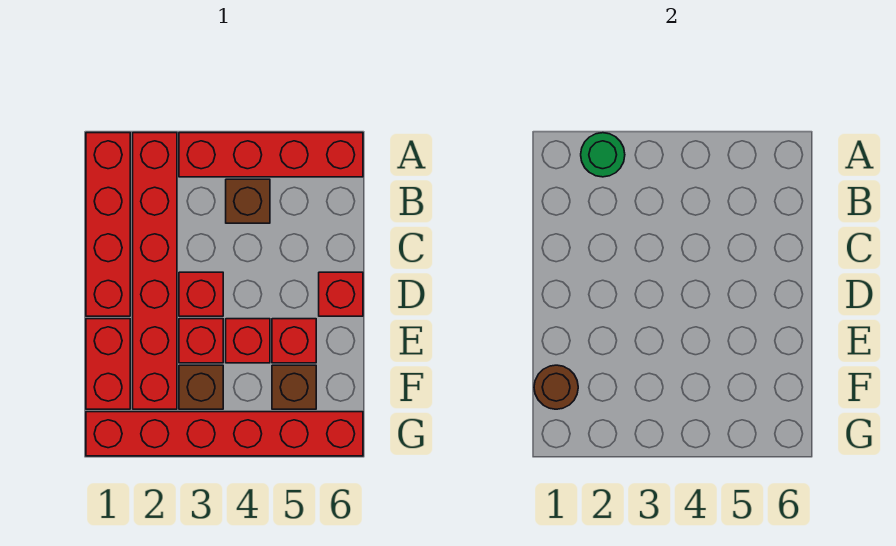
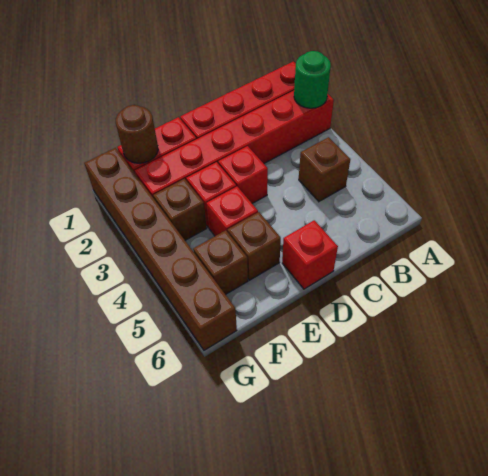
red 1x4 brick [179,133,363,177] -> none
red 1x1 brick [272,319,316,363] -> brown 1x1 brick [228,212,281,280]
red 1x6 brick [86,412,363,456] -> brown 1x6 brick [84,148,237,350]

